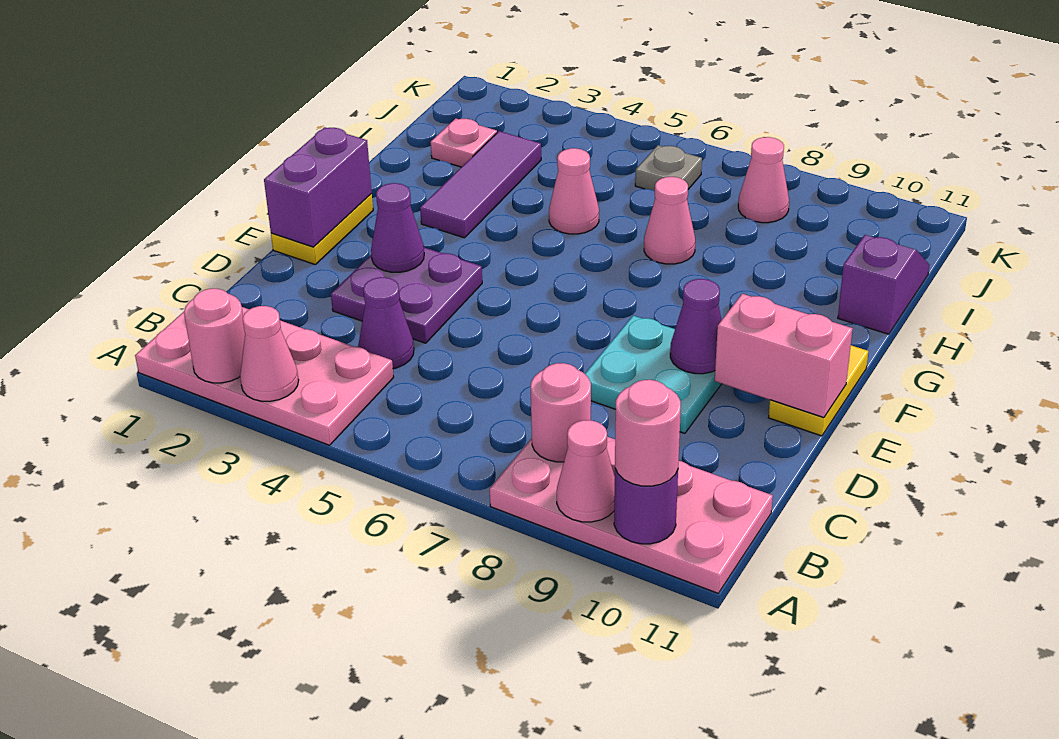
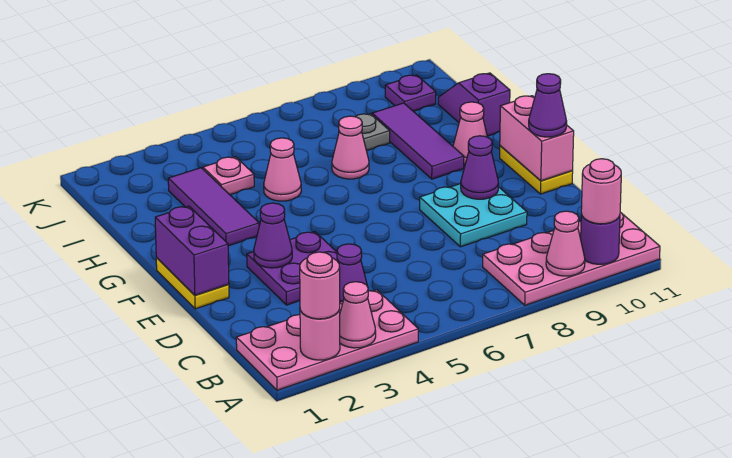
pink 1x1 round brick [531,363,591,462] -> pink 1x1 round brick moved to [300,252,340,319]
pink 1x2 brick [715,294,853,418] -> pink 1x2 brick turned to [500,96,574,181]
none -> purple 1x1 cone [529,74,567,137]
none -> purple 1x3 tile [372,103,464,179]
pink 1x1 plate [431,118,497,167] -> pink 1x1 plate moved to [203,157,254,195]
grey 1x1 plate [635,145,702,191] -> grey 1x1 plate moved to [355,114,390,151]
pink 1x1 cone [738,137,789,223] -> pink 1x1 cone moved to [453,102,487,164]
none -> purple 1x1 plate [385,75,436,111]

